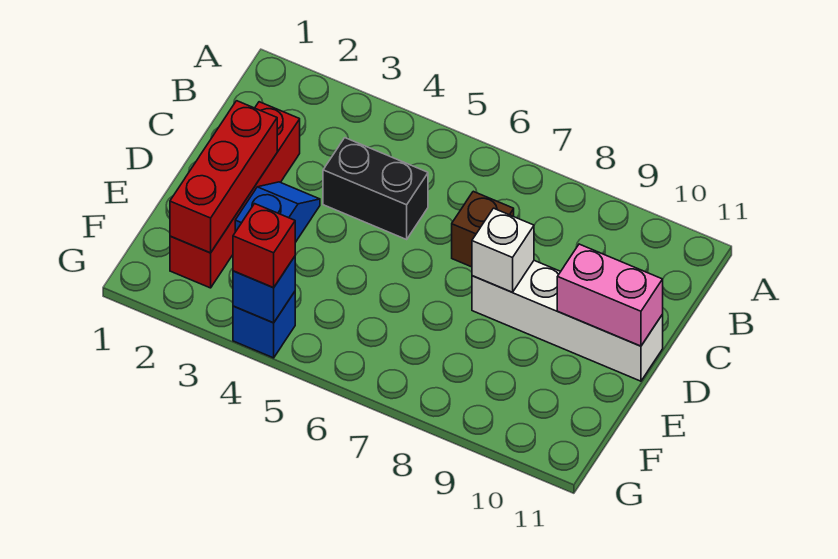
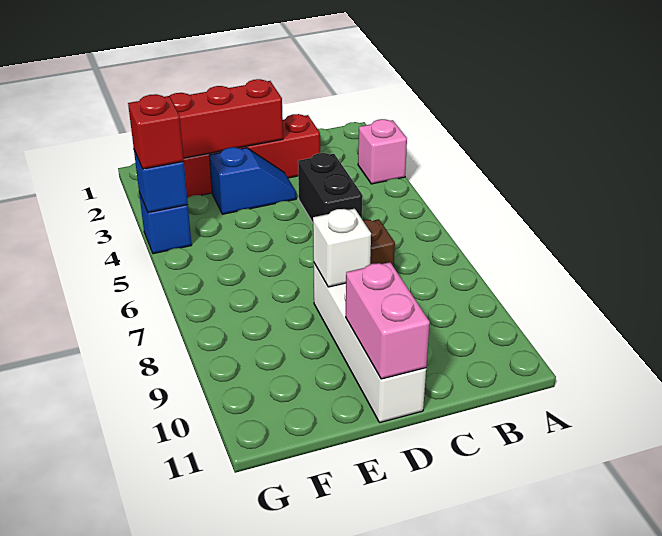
none -> pink 1x1 brick [358,119,407,184]

